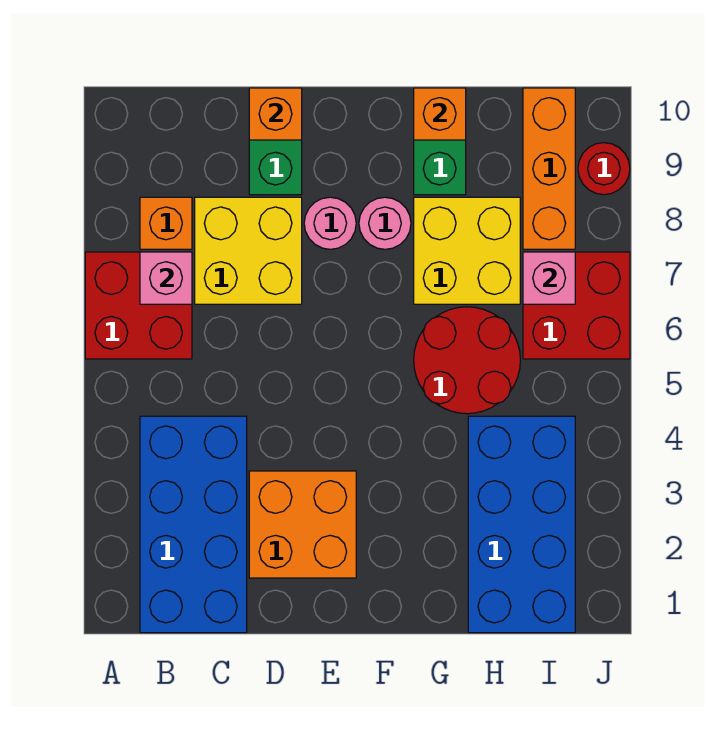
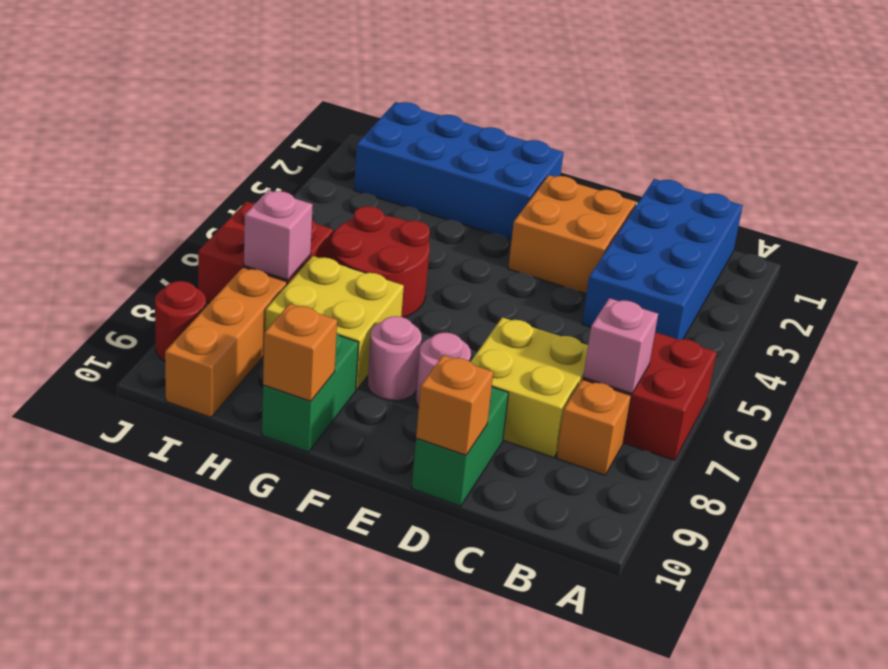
blue 2x4 brick [468,416,575,633] -> blue 2x4 brick turned to [354,102,563,240]

